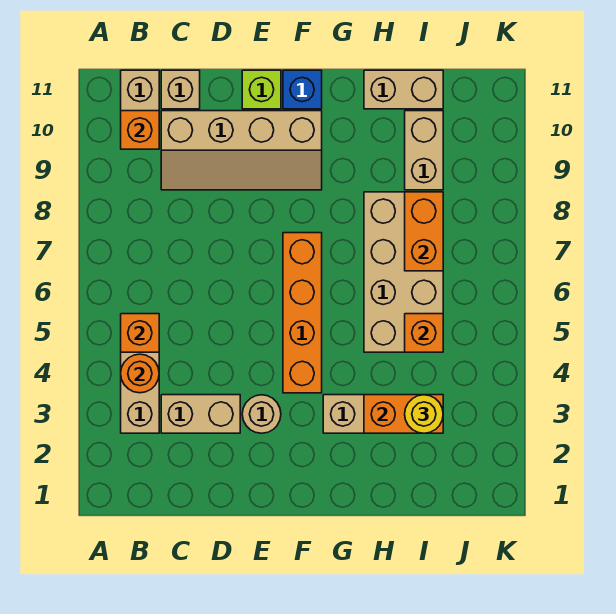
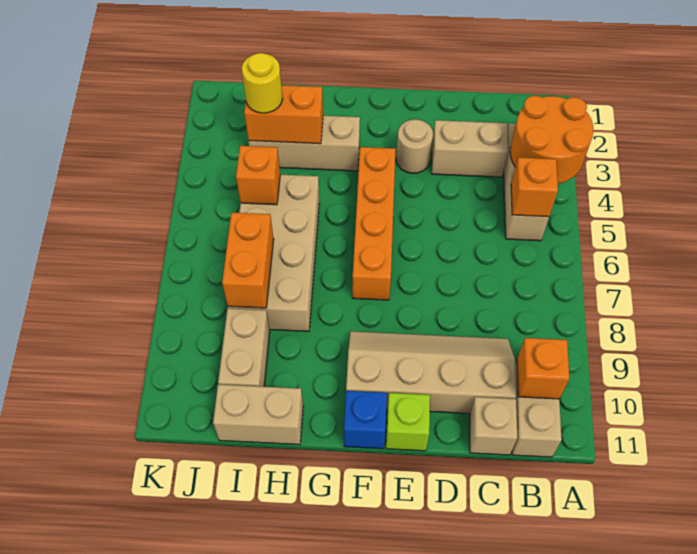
orange 1x1 round brick [121,354,159,393] -> orange 2x2 round brick [510,96,593,184]

